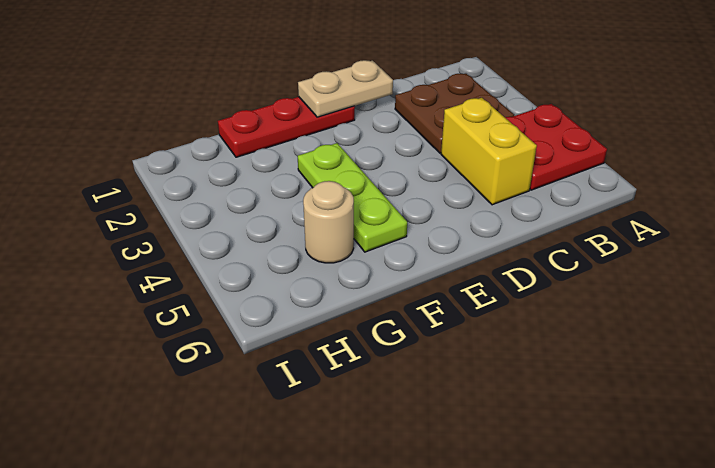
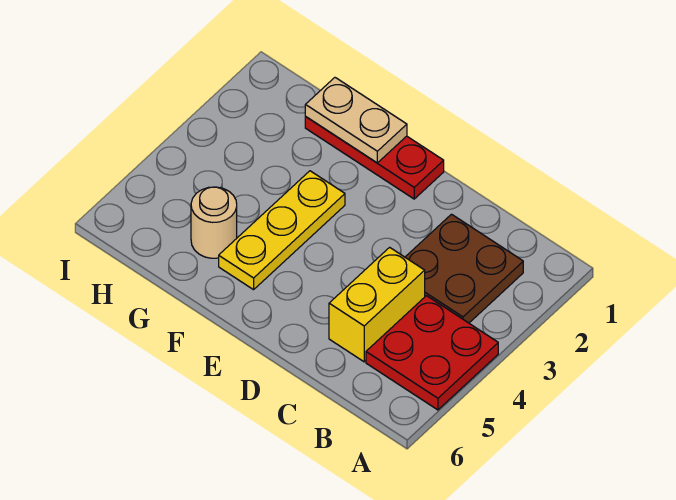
tan 1x2 plate [298,60,393,117] -> tan 1x2 plate moved to [305,78,407,163]
lime 1x3 plate [298,143,407,252] -> yellow 1x3 plate [219,171,345,290]

